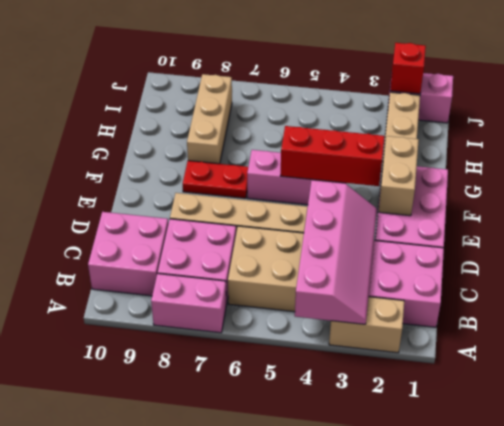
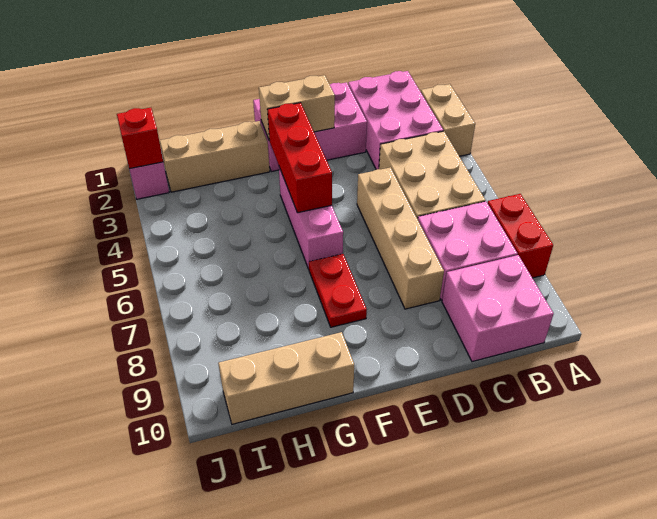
pink 2x4 slope [295,180,377,324] -> none
pink 1x2 brick [151,274,227,333] -> red 1x2 brick [488,194,553,278]
tan 1x3 brick [187,74,232,164] -> tan 1x3 brick moved to [218,332,354,424]

